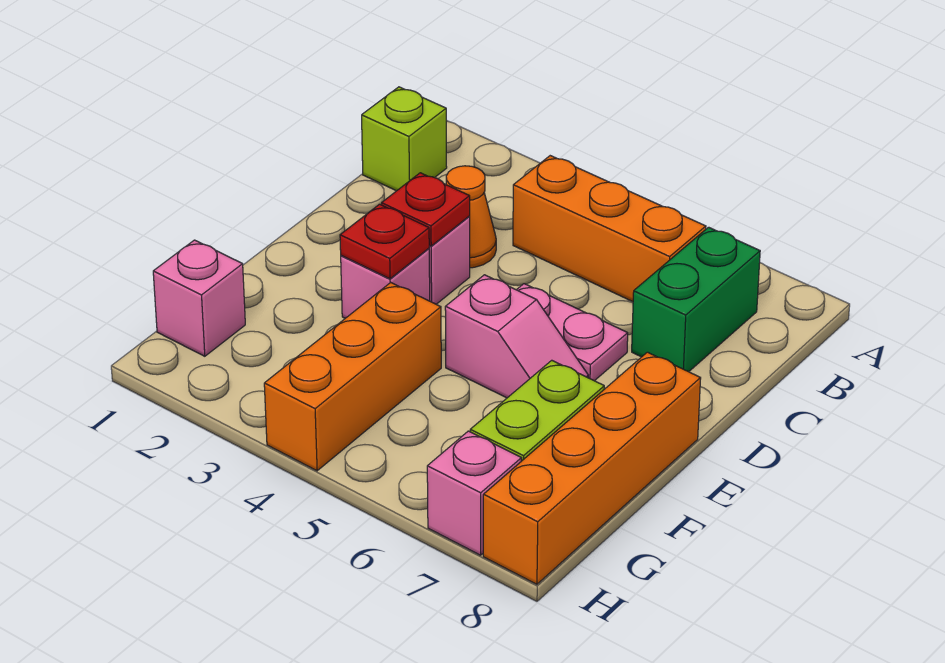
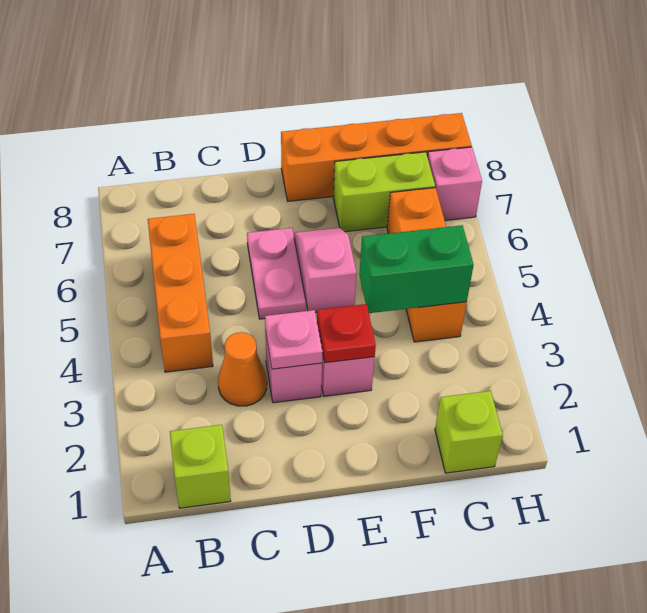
green 1x2 brick [632,227,760,372] -> green 1x2 brick moved to [359,225,474,313]
red 1x1 plate [382,173,470,246] -> pink 1x1 plate [265,310,323,369]
orange 1x3 brick [264,282,441,471] -> orange 1x3 brick turned to [387,188,467,342]
pink 1x1 brick [153,240,245,356] -> lime 1x1 brick [435,391,503,473]

